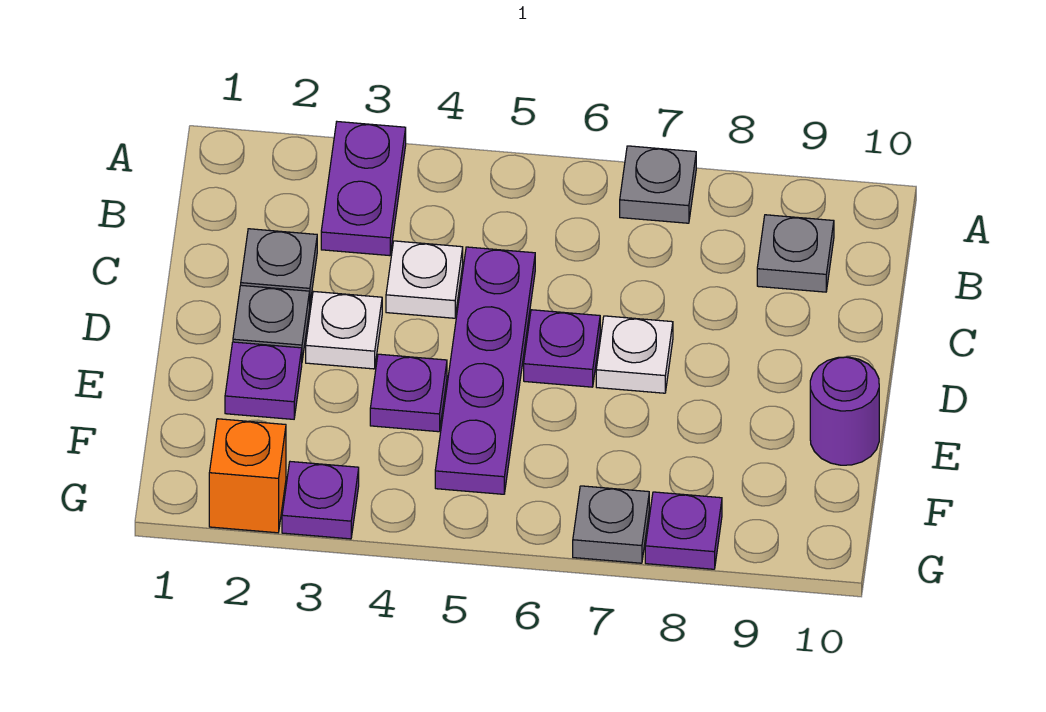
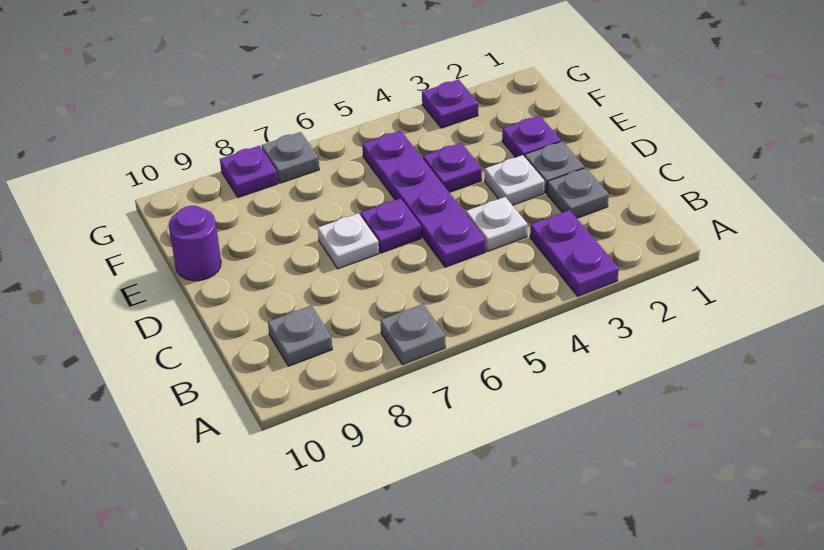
orange 1x1 brick [209,419,286,533] -> none

